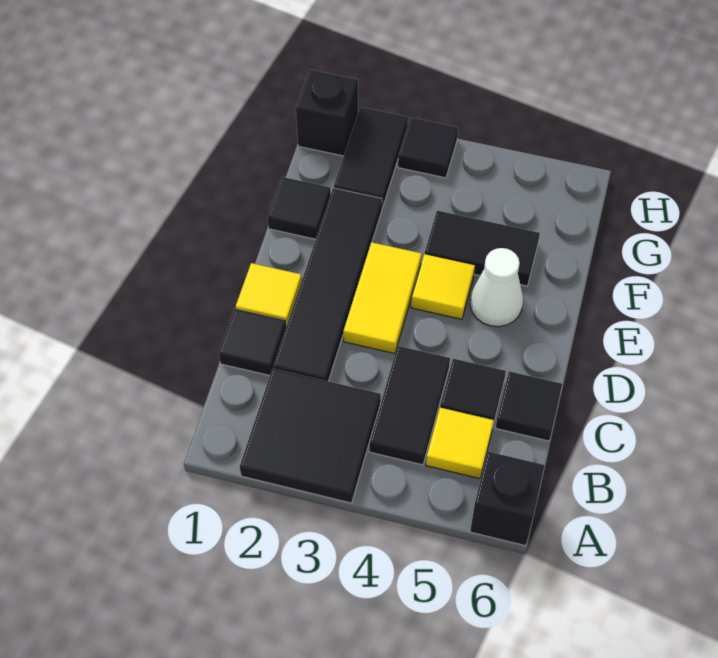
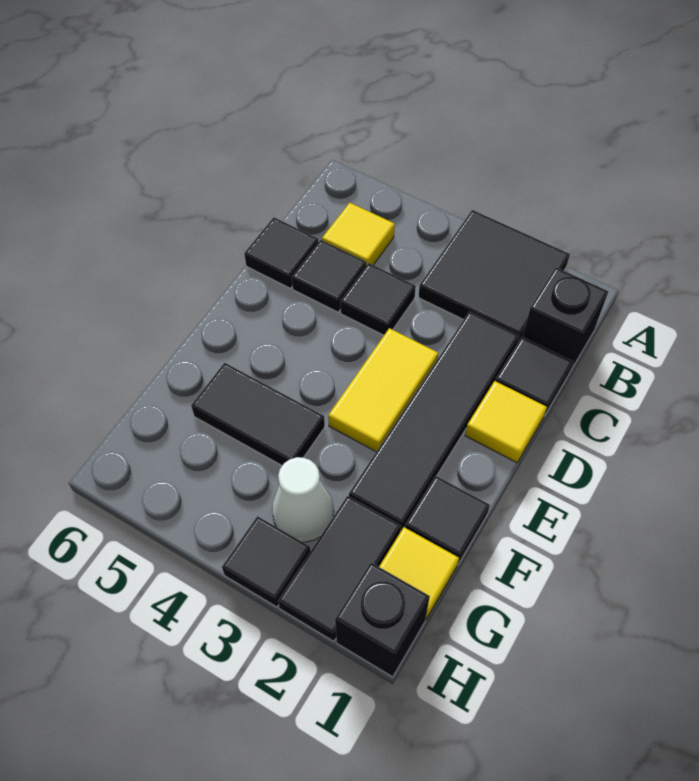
black 1x1 brick [470,452,545,546] -> black 1x1 brick moved to [523,267,608,371]
black 1x2 tile [369,346,450,465] -> black 1x1 tile [340,263,416,335]
yellow 1x1 tile [411,254,475,319] -> yellow 1x1 tile moved to [379,527,459,619]
white 1x1 cone [470,248,523,327] -> white 1x1 cone moved to [272,457,334,542]

